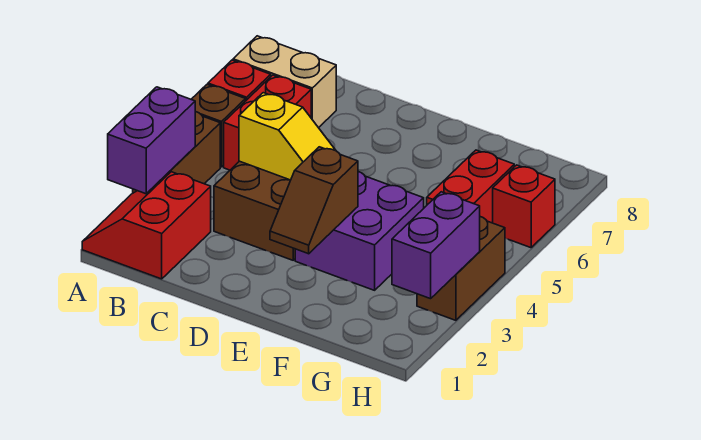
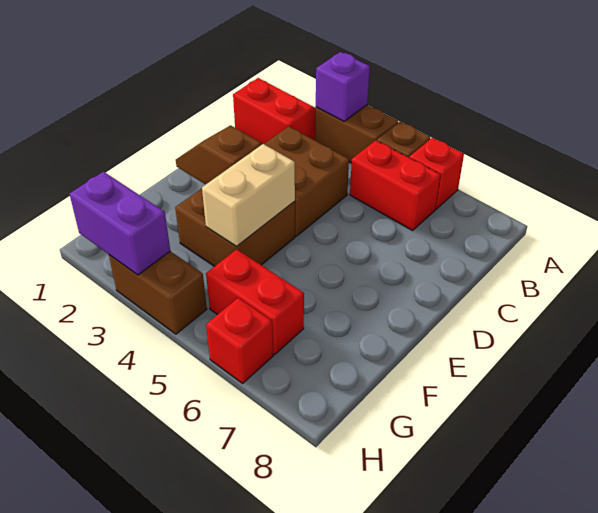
purple 1x2 brick [108,87,195,194] -> purple 1x1 brick [316,52,370,121]
tan 1x2 brick [233,36,336,128] -> tan 1x2 brick moved to [202,144,295,247]
yellow 1x2 slope [239,93,336,180] -> none
purple 2x2 brick [295,172,424,290] -> brown 2x2 brick [175,188,295,266]

